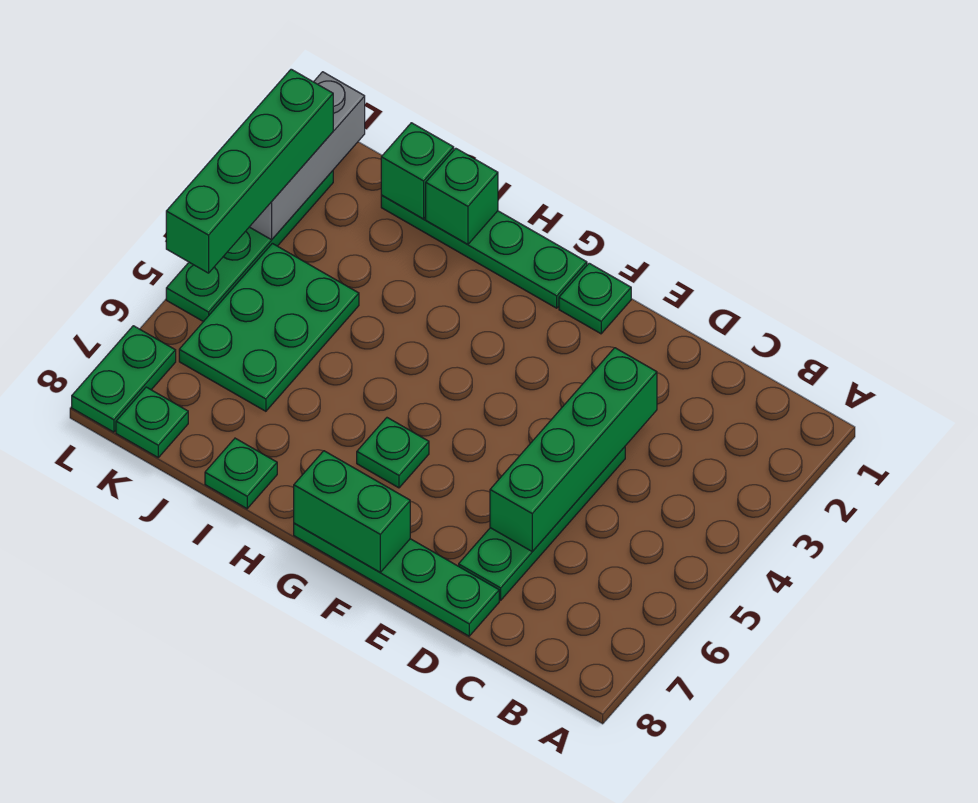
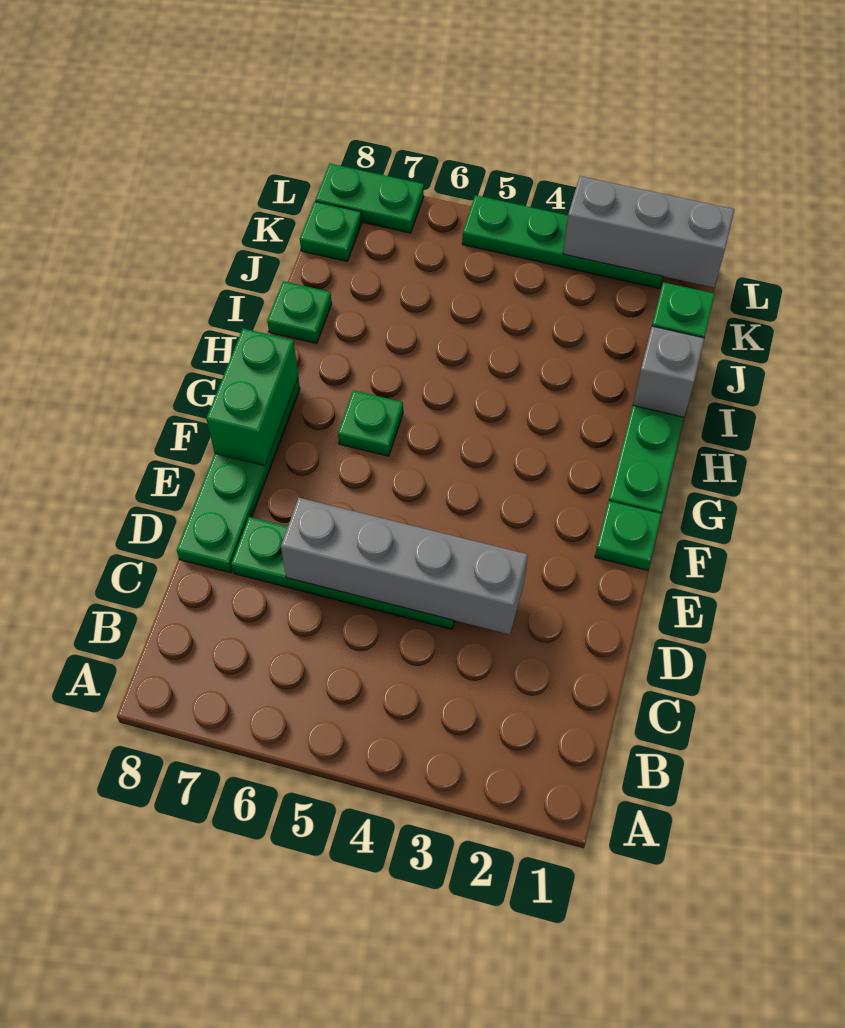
green 1x4 brick [490,348,657,552] -> grey 1x4 brick [281,498,528,634]
green 1x1 brick [426,148,498,245] -> grey 1x1 brick [633,326,704,417]
green 2x3 plate [179,243,359,411] -> none
green 1x4 brick [166,69,333,273] -> none

